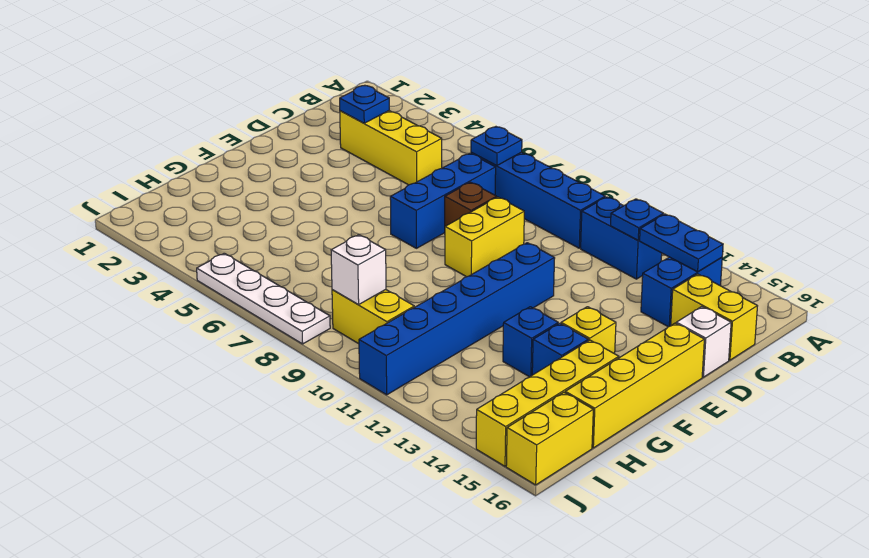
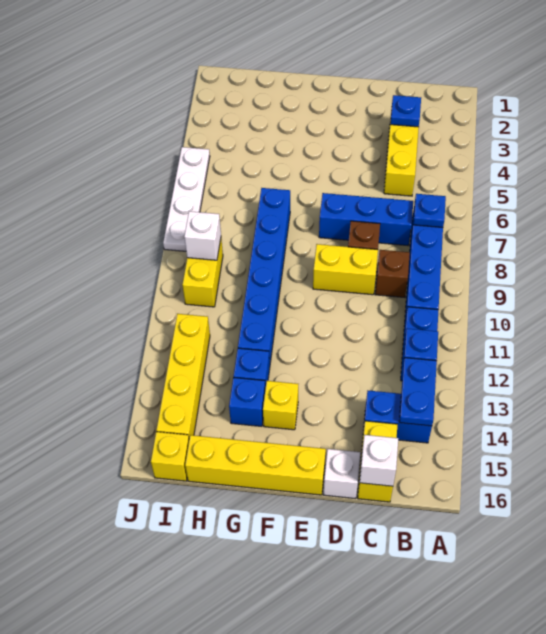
none -> brown 1x1 brick [375,250,410,298]
none -> white 1x1 brick [360,435,398,486]
blue 1x6 brick [359,243,555,395] -> blue 1x6 brick turned to [238,188,290,368]
yellow 1x4 brick [476,340,619,466] -> yellow 1x4 brick turned to [156,314,210,439]
yellow 1x2 brick [506,392,593,485] -> yellow 1x1 brick [151,432,189,481]

